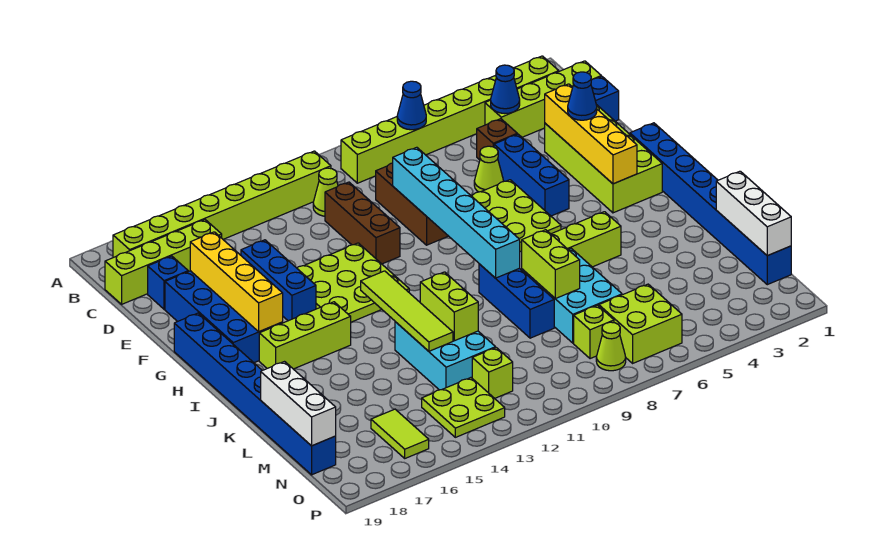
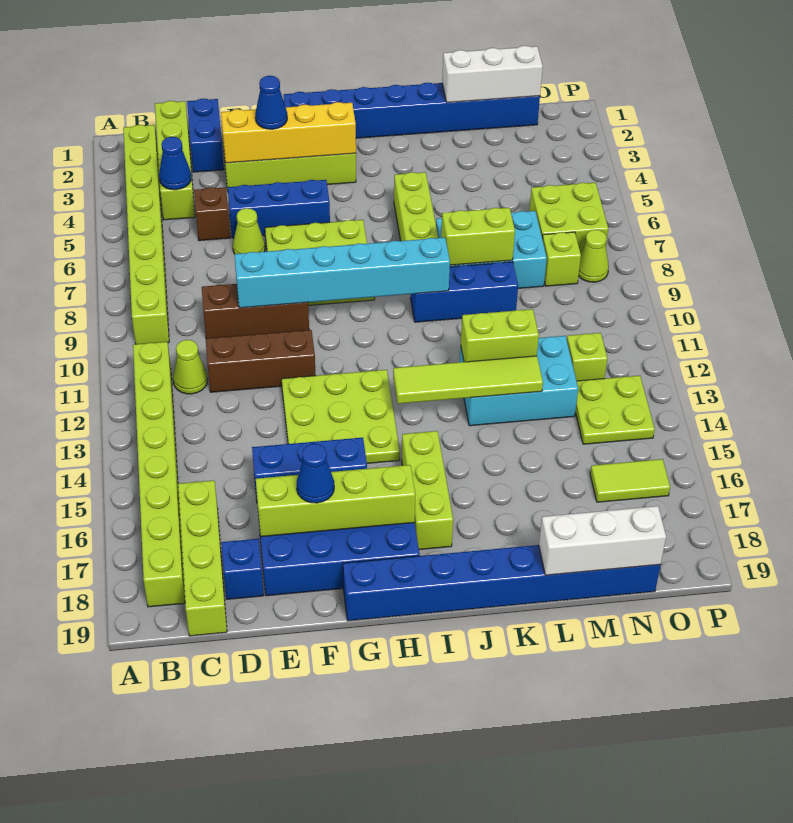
blue 1x1 cone [397,81,426,130] -> blue 1x1 cone moved to [296,444,334,503]
yellow 1x4 brick [190,232,283,332] -> lime 1x4 brick [256,465,415,537]

